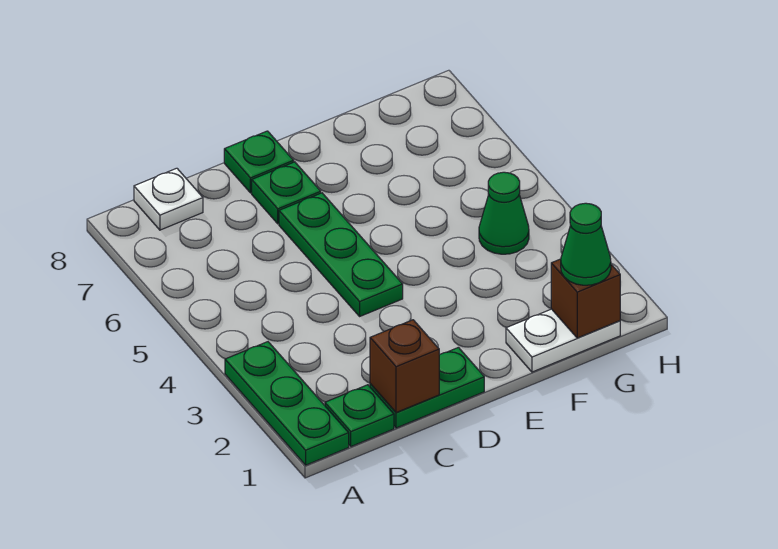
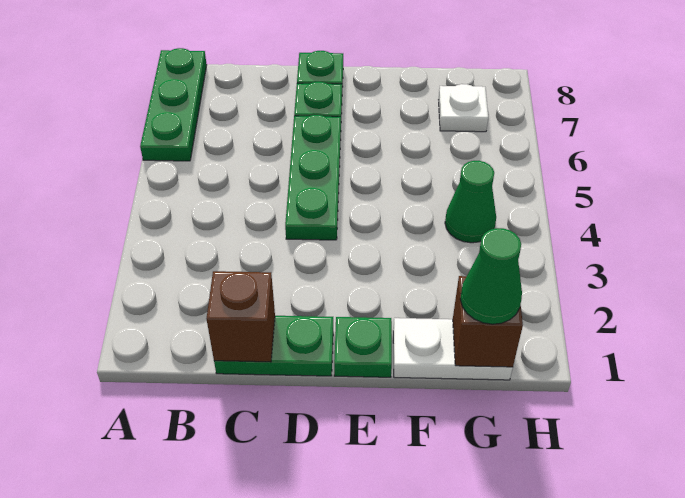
green 1x3 plate [225,342,349,465] -> green 1x3 plate moved to [140,48,207,161]
green 1x1 plate [325,385,394,446] -> green 1x1 plate moved to [334,317,392,377]
white 1x1 plate [134,168,203,230] -> white 1x1 plate moved to [439,84,488,132]

